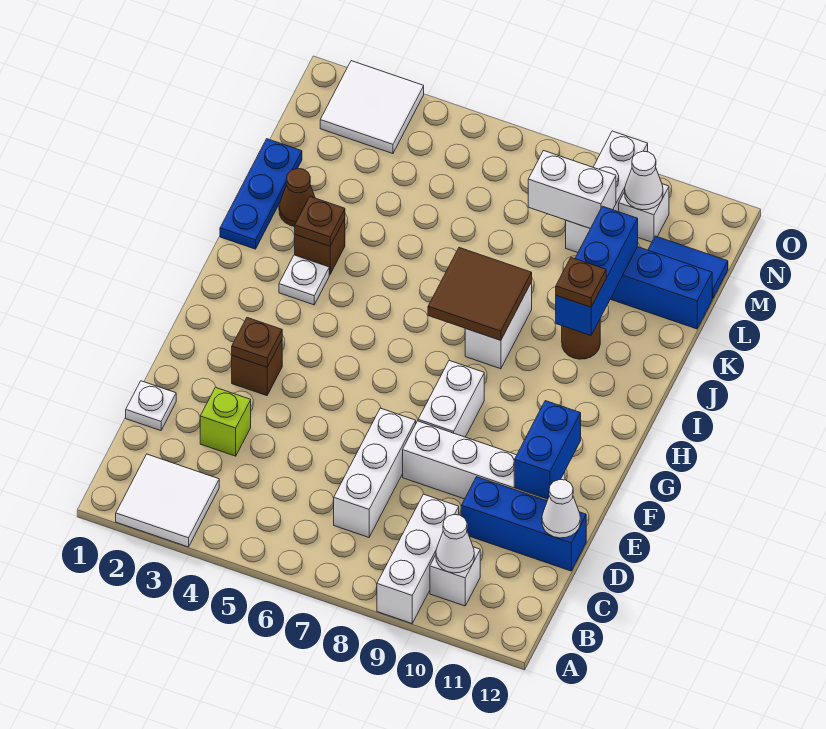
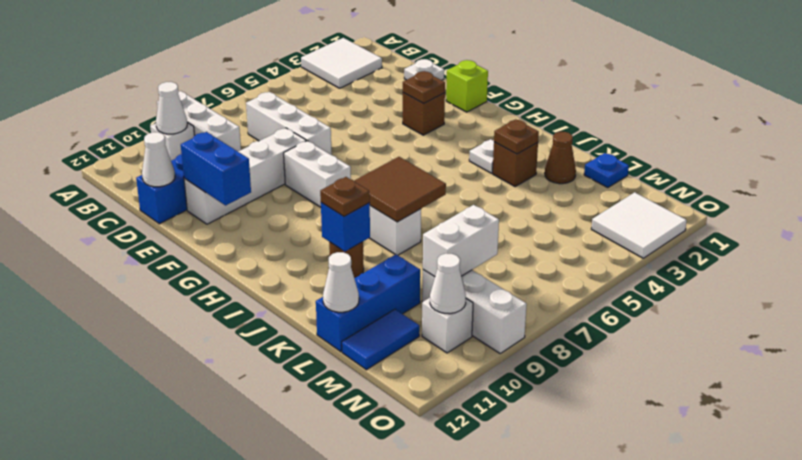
lime 1x1 brick [200,387,251,456] -> lime 1x1 brick moved to [446,60,488,112]
blue 1x3 plate [220,139,302,249] -> blue 1x1 plate [584,153,629,188]
blue 1x3 brick [556,206,638,335] -> blue 1x1 brick [321,203,370,251]
none -> white 1x1 cone [323,252,359,312]

